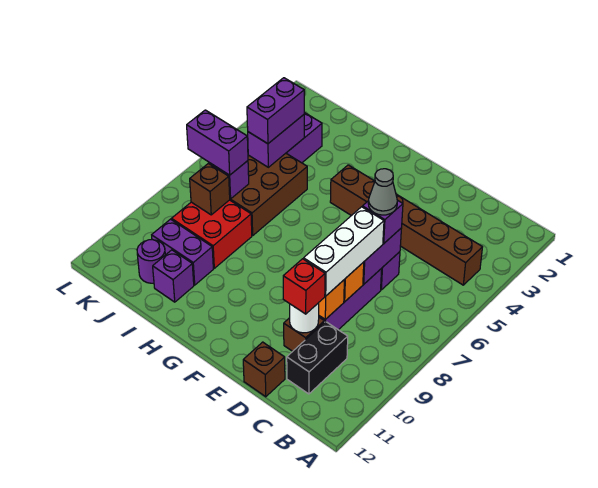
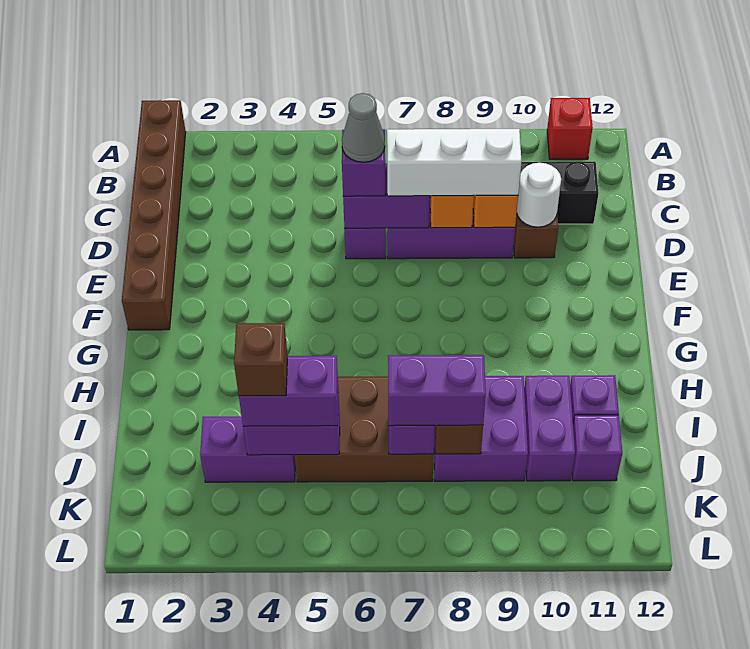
brown 1x6 brick [330,165,482,285] -> brown 1x6 brick moved to [122,100,186,330]
red 1x1 brick [283,259,325,314] -> red 1x1 brick moved to [547,98,593,159]
brown 1x1 brick [243,342,285,397] -> brown 1x1 brick moved to [234,323,288,396]
red 2x2 brick [172,200,252,268] -> purple 2x2 brick [434,376,528,481]
purple 1x2 brick [187,110,248,175] -> purple 1x2 brick turned to [388,355,486,426]
purple 1x1 round brick [137,240,165,283] -> purple 1x1 brick [572,415,622,481]

